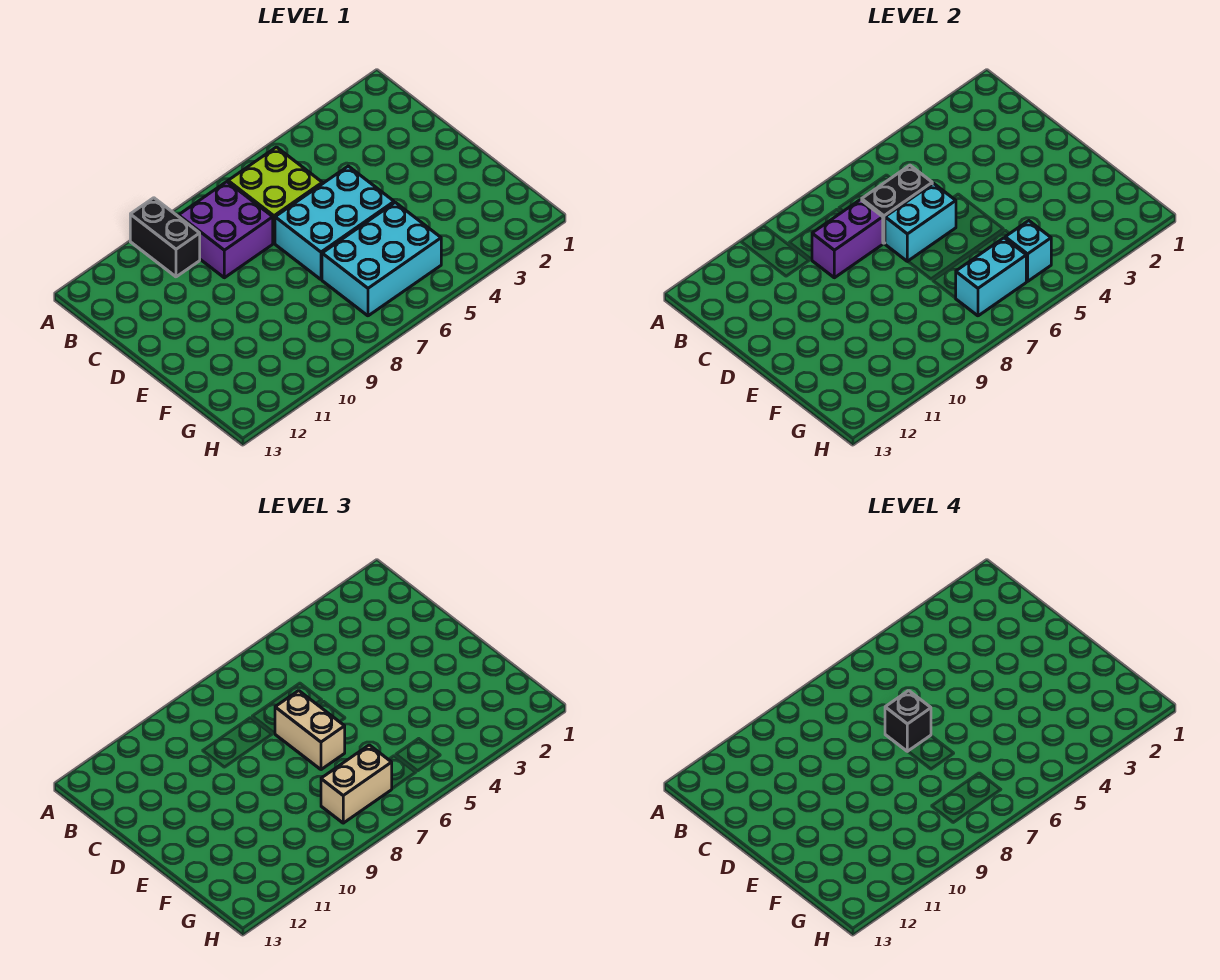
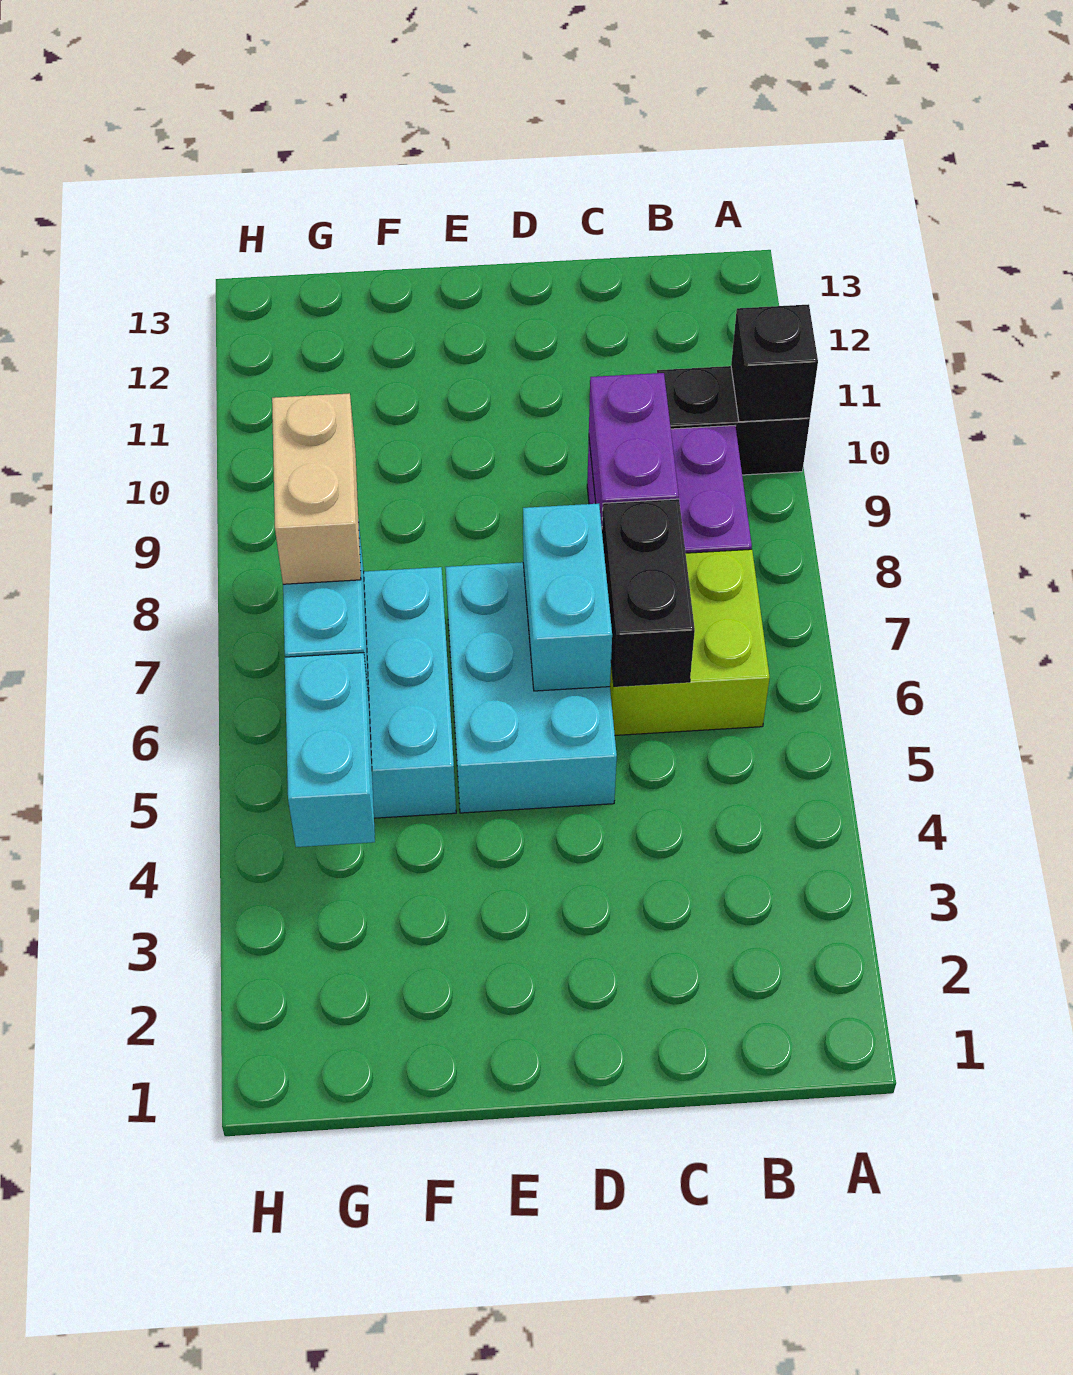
tan 1x2 brick [275,691,345,770] -> none
black 1x1 brick [885,691,931,751] -> black 1x1 brick moved to [731,304,818,422]
cyan 1x1 brick [1005,221,1051,281] -> cyan 1x2 brick [285,653,375,847]

